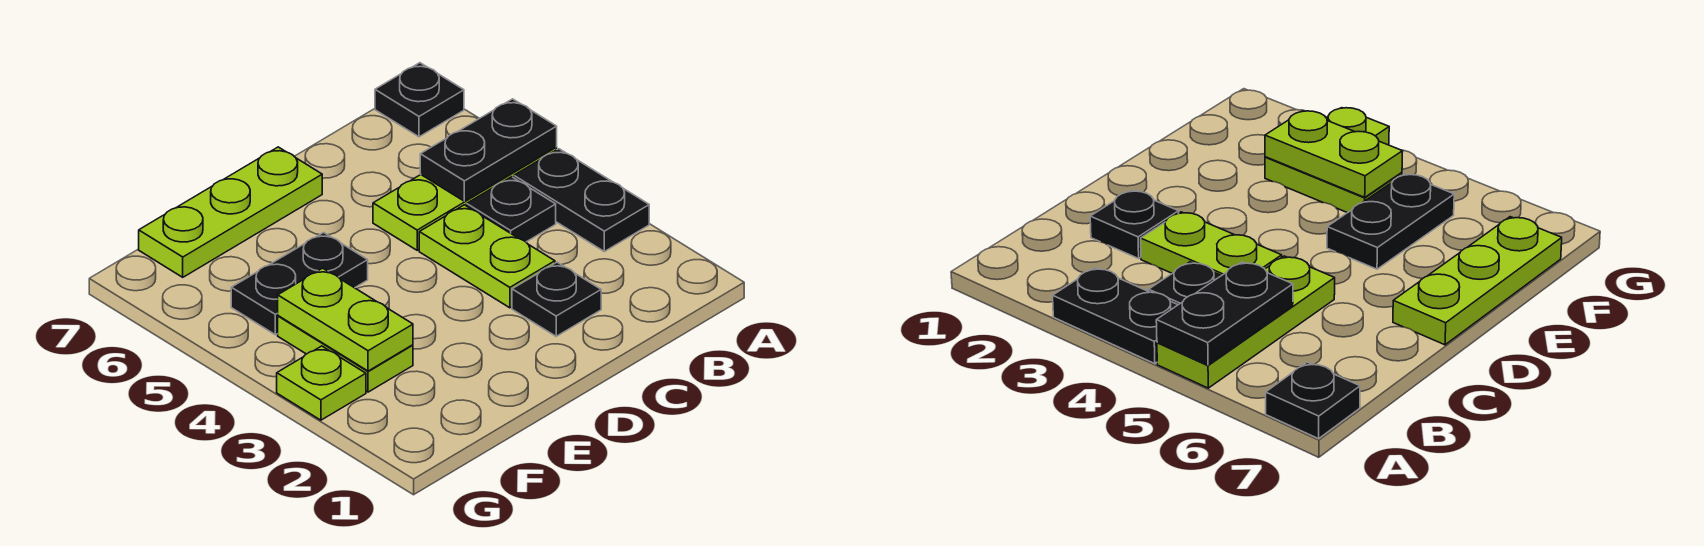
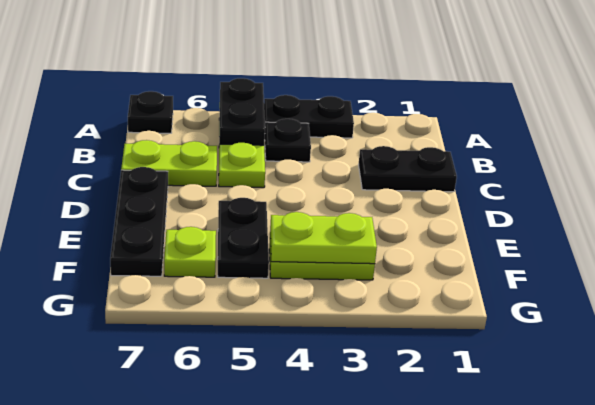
black 1x1 plate [512,262,601,336] -> black 1x2 plate [359,146,457,192]
lime 1x2 plate [419,205,555,308] -> lime 1x2 plate moved to [121,140,217,186]
lime 1x3 plate [139,147,322,277] -> black 1x3 plate [110,167,168,276]
lime 1x1 plate [277,346,366,420] -> lime 1x1 plate moved to [164,227,216,277]

